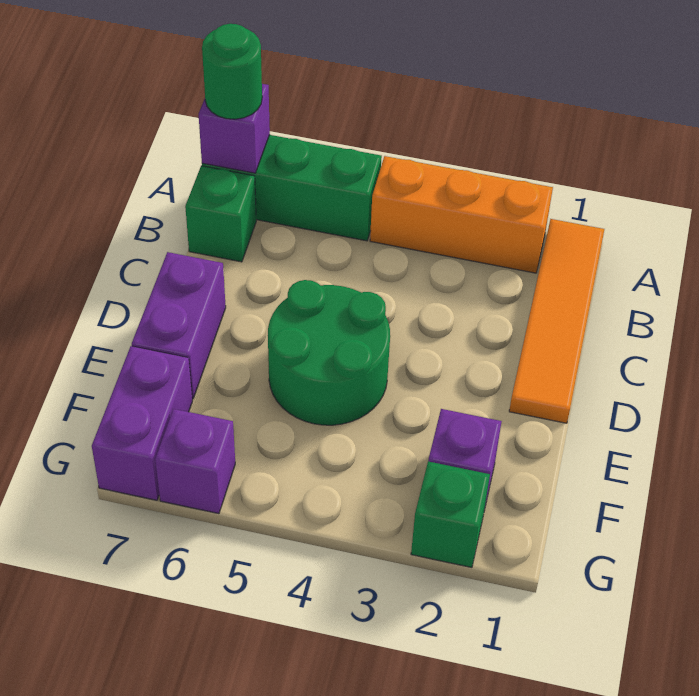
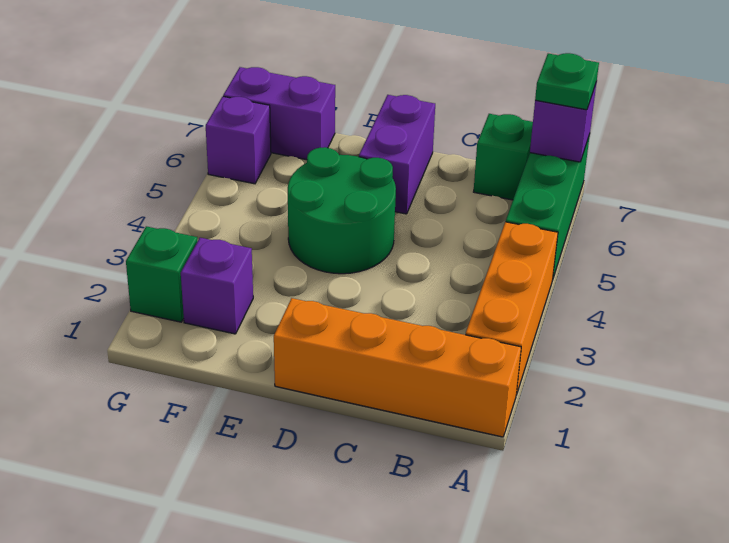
orange 1x4 tile [509,219,604,423] -> orange 1x4 brick [274,298,521,437]
green 1x1 round brick [202,24,262,119] -> green 1x1 plate [535,53,599,110]
purple 1x2 brick [132,252,226,399] -> purple 1x2 brick turned to [359,95,435,214]

